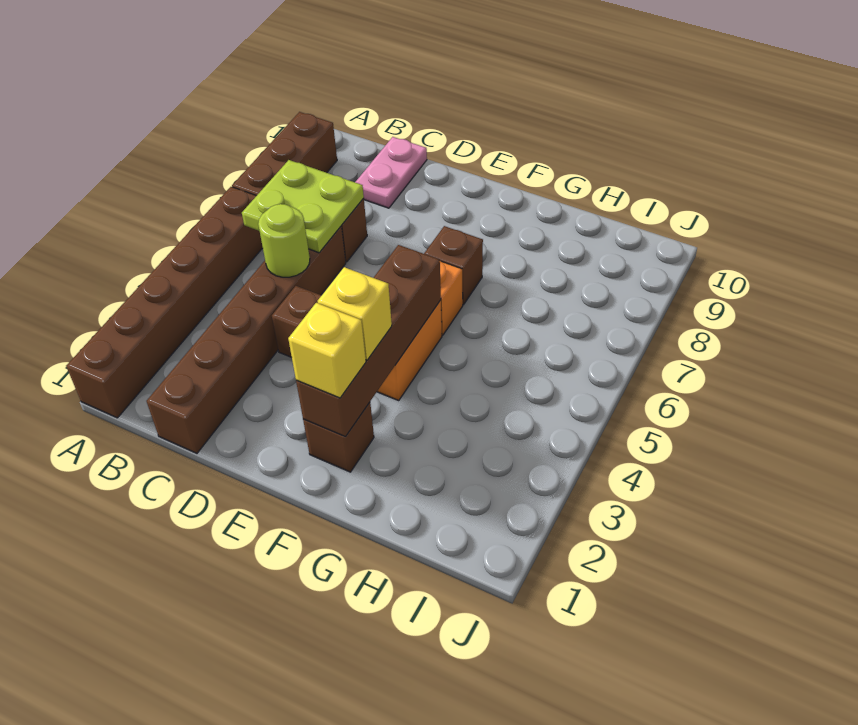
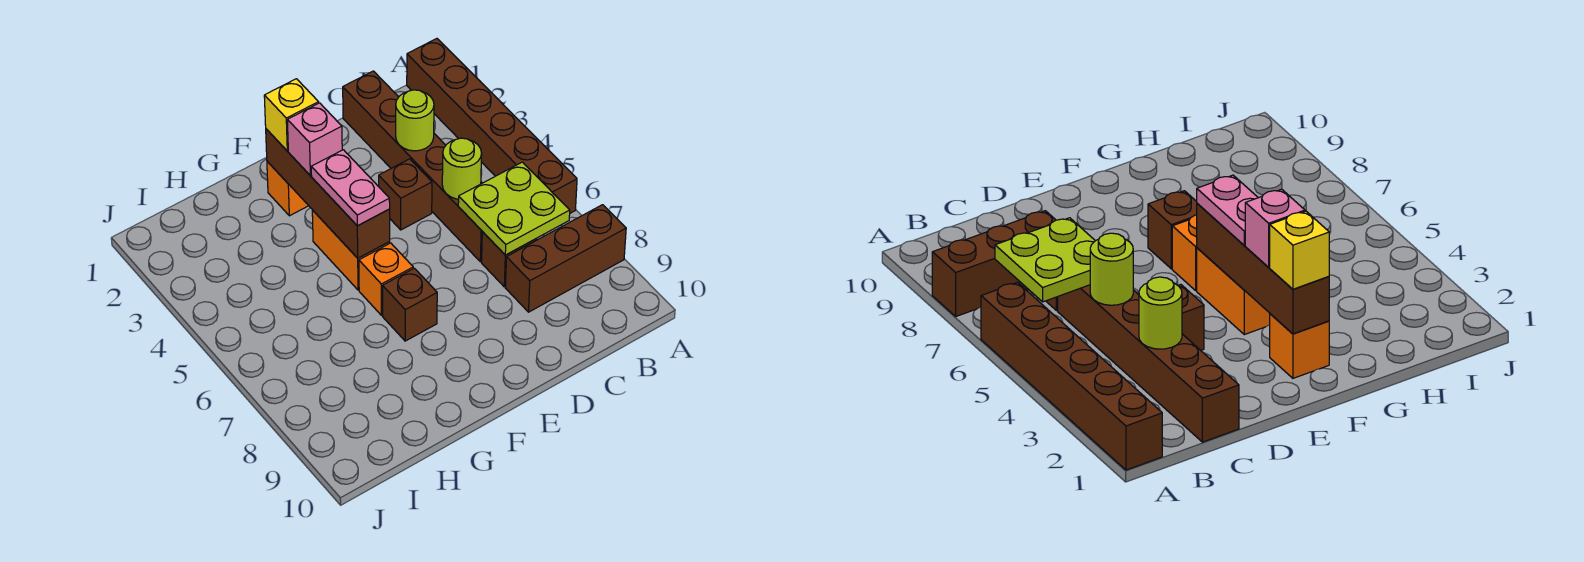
brown 1x3 brick [232,112,337,196] -> brown 1x3 brick turned to [506,205,626,312]
none -> lime 1x1 round brick [396,90,434,151]
pink 1x2 plate [355,137,427,208] -> pink 1x2 plate moved to [311,150,390,226]
brown 1x1 brick [303,402,374,472] -> orange 1x1 brick [267,161,308,216]
yellow 1x1 brick [318,267,392,360] -> pink 1x1 brick [287,103,342,176]

